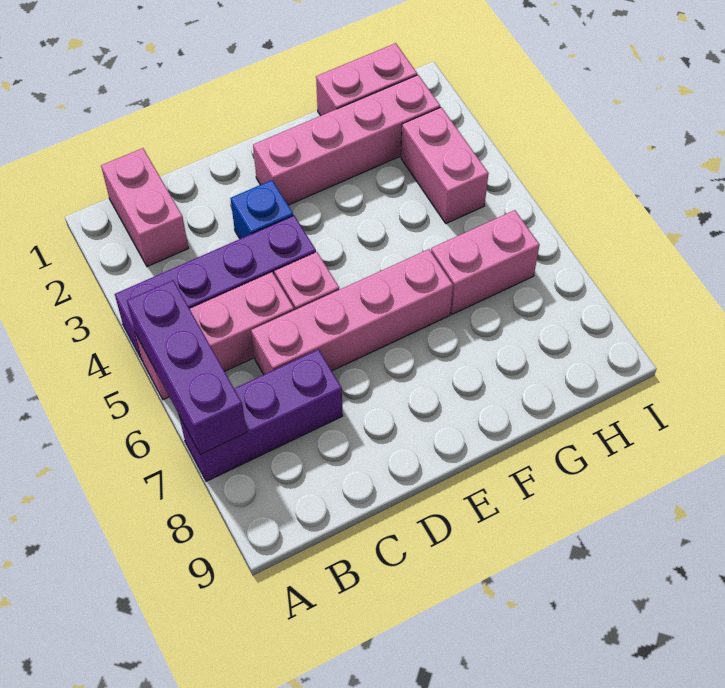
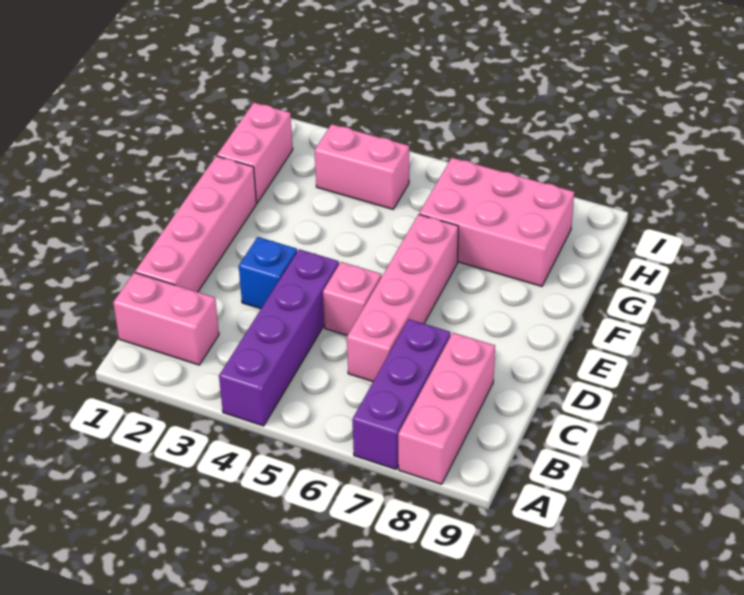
pink 1x3 brick [136,272,294,400] -> pink 1x3 brick moved to [398,333,495,484]
purple 1x3 brick [127,280,247,454] -> none
pink 1x4 brick [253,75,440,205] -> pink 1x4 brick moved to [135,156,256,292]
pink 1x2 brick [431,210,539,314] -> pink 2x3 brick [419,158,574,286]

